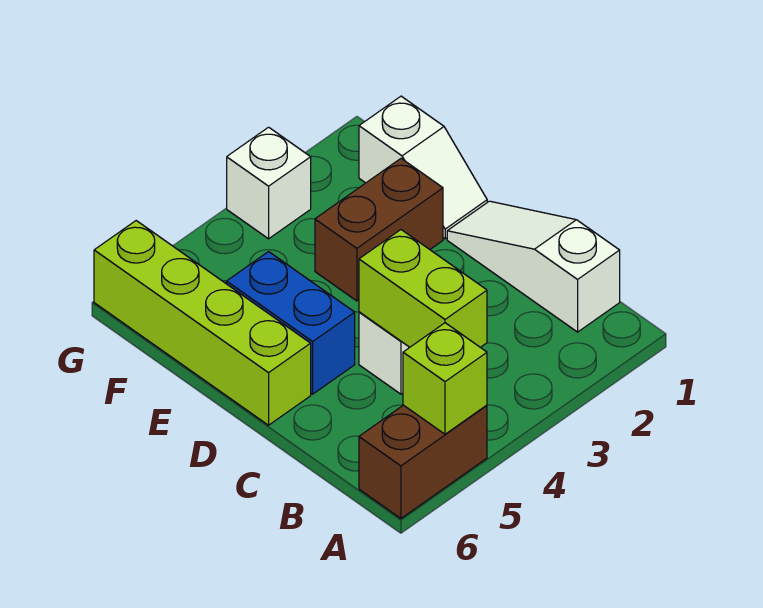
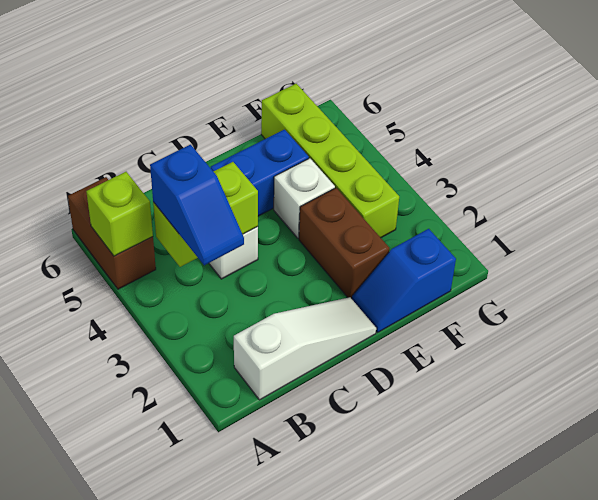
none -> blue 1x2 slope [150,145,244,265]
lime 1x4 brick [94,221,311,425] -> lime 1x4 brick turned to [261,84,399,238]
white 1x2 slope [359,96,487,239] -> blue 1x2 slope [352,229,456,332]
white 1x1 brick [227,127,311,239] -> white 1x1 brick moved to [274,158,335,238]

